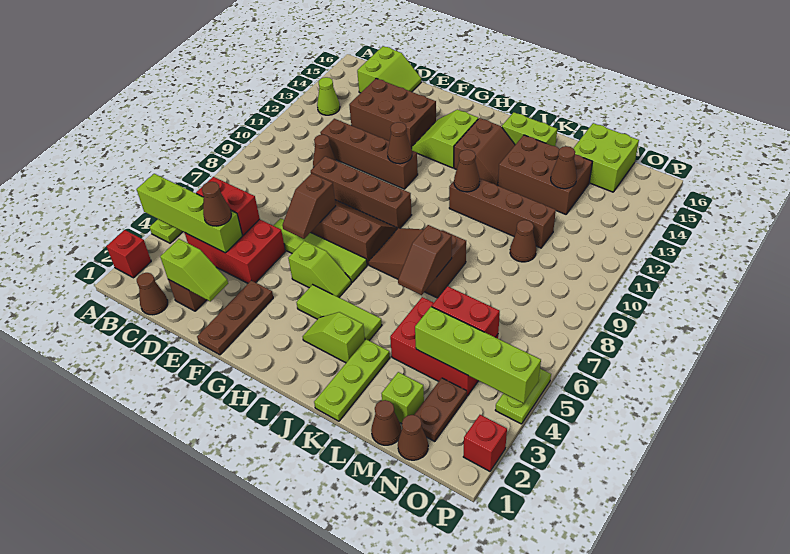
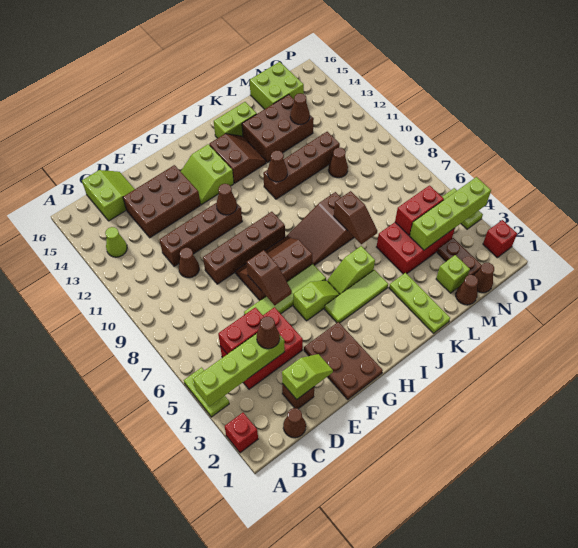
brown 1x3 plate [197,281,273,355] -> brown 2x3 plate [304,322,383,399]
lime 1x2 slope [303,312,365,363] -> lime 1x2 slope moved to [327,246,375,294]

